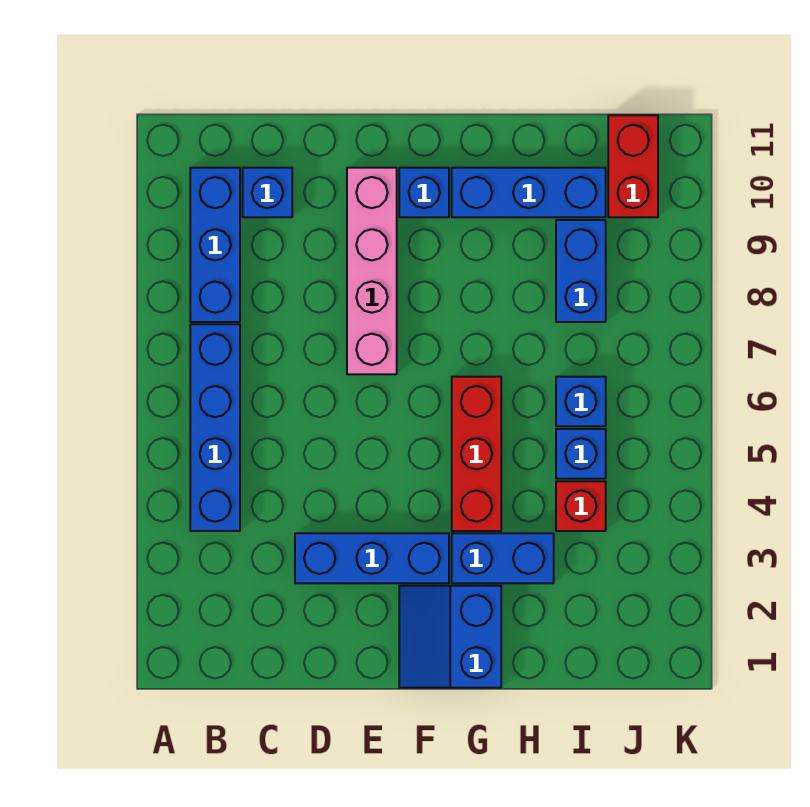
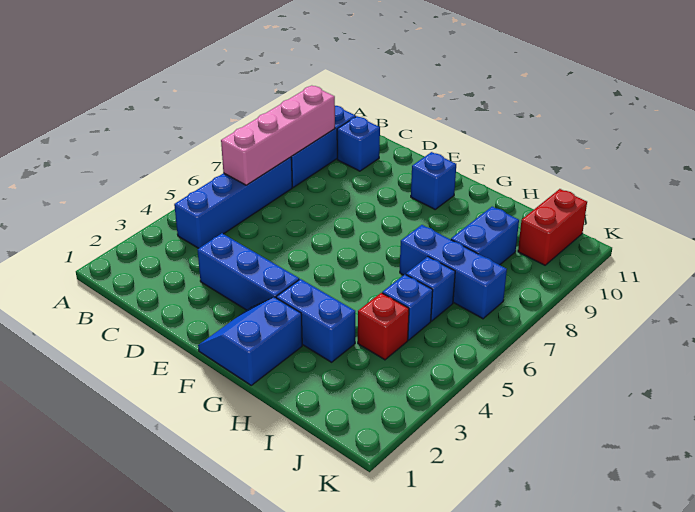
pink 1x4 brick [347,168,397,374] -> pink 1x4 brick moved to [221,86,335,185]
red 1x3 brick [452,377,501,531] -> none
blue 1x3 brick [452,168,606,217] -> blue 1x3 brick moved to [400,225,507,319]

